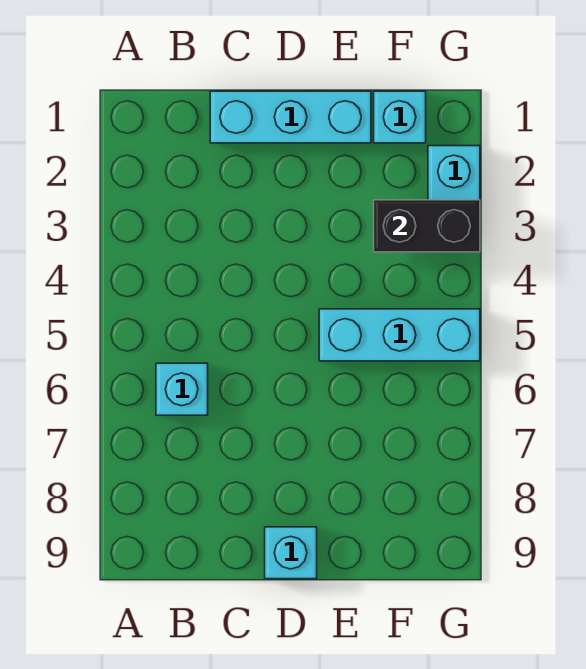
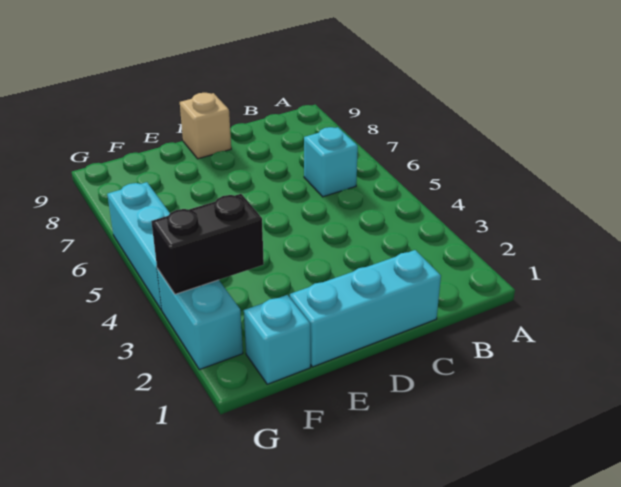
cyan 1x1 brick [265,527,317,579] -> tan 1x1 brick [180,93,231,159]
cyan 1x3 brick [319,309,480,361] -> cyan 1x3 brick turned to [107,182,170,310]

